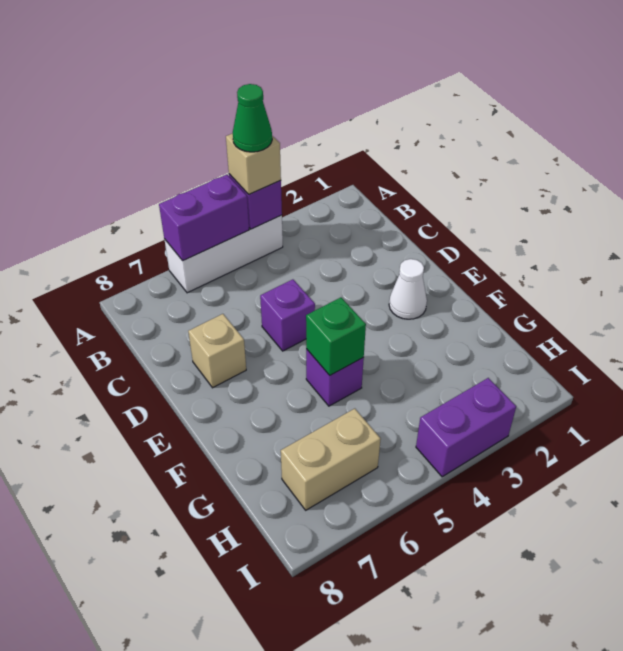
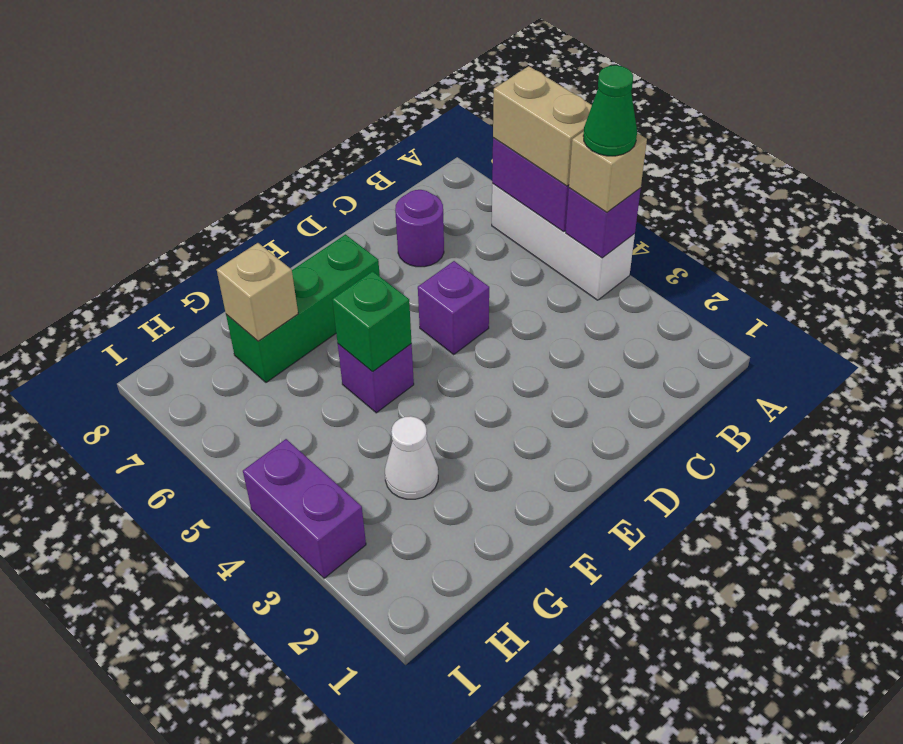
none -> purple 1x1 round brick [395,190,444,267]
tan 1x1 brick [188,314,246,388] -> tan 1x1 brick moved to [217,243,298,341]
white 1x1 cone [389,259,427,319] -> white 1x1 cone moved to [385,416,438,499]
none -> green 1x3 brick [226,235,380,382]
tan 1x2 brick [281,409,380,510] -> tan 1x2 brick moved to [493,66,592,186]

